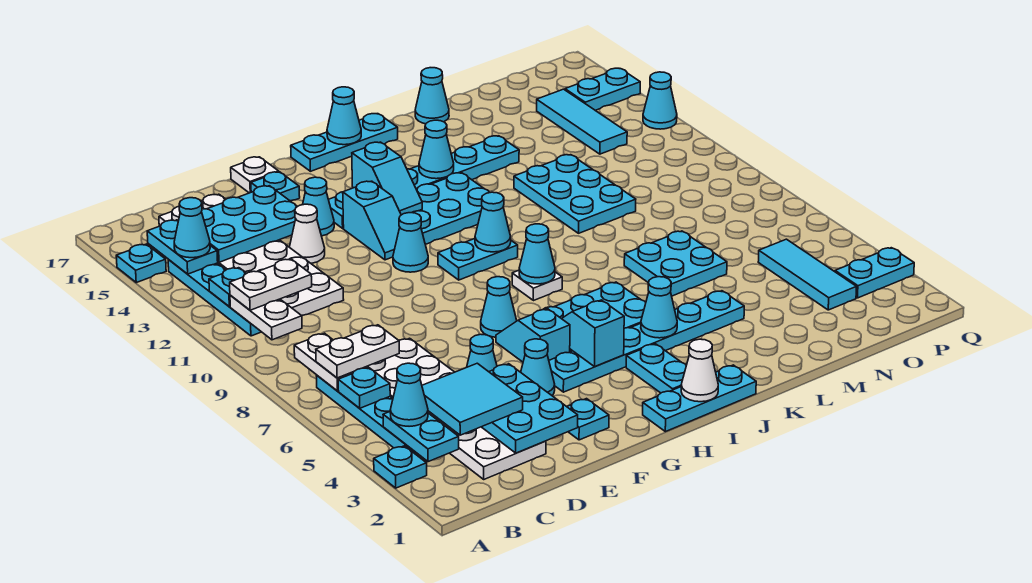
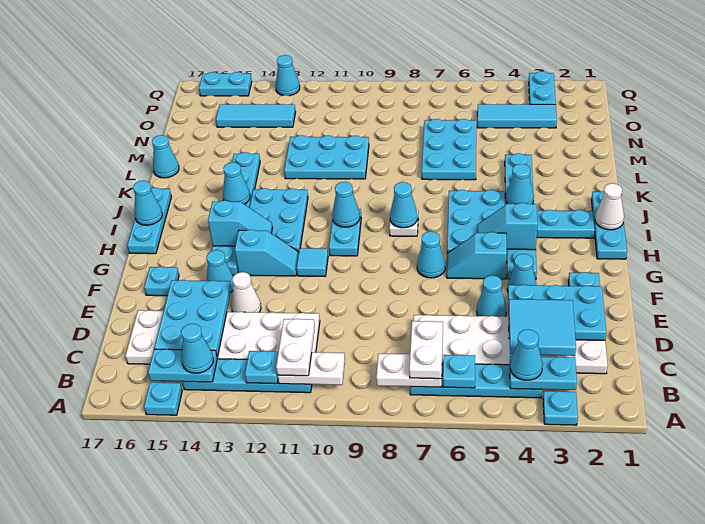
white 1x1 plate [231,157,279,193] -> none
cyan 1x1 cone [393,213,428,272] -> cyan 1x1 tile [297,248,328,276]
cyan 2x2 plate [624,231,727,296] -> cyan 2x3 plate [422,119,476,180]
cyan 1x2 plate [565,68,640,110] -> cyan 1x2 plate turned to [199,72,252,96]

